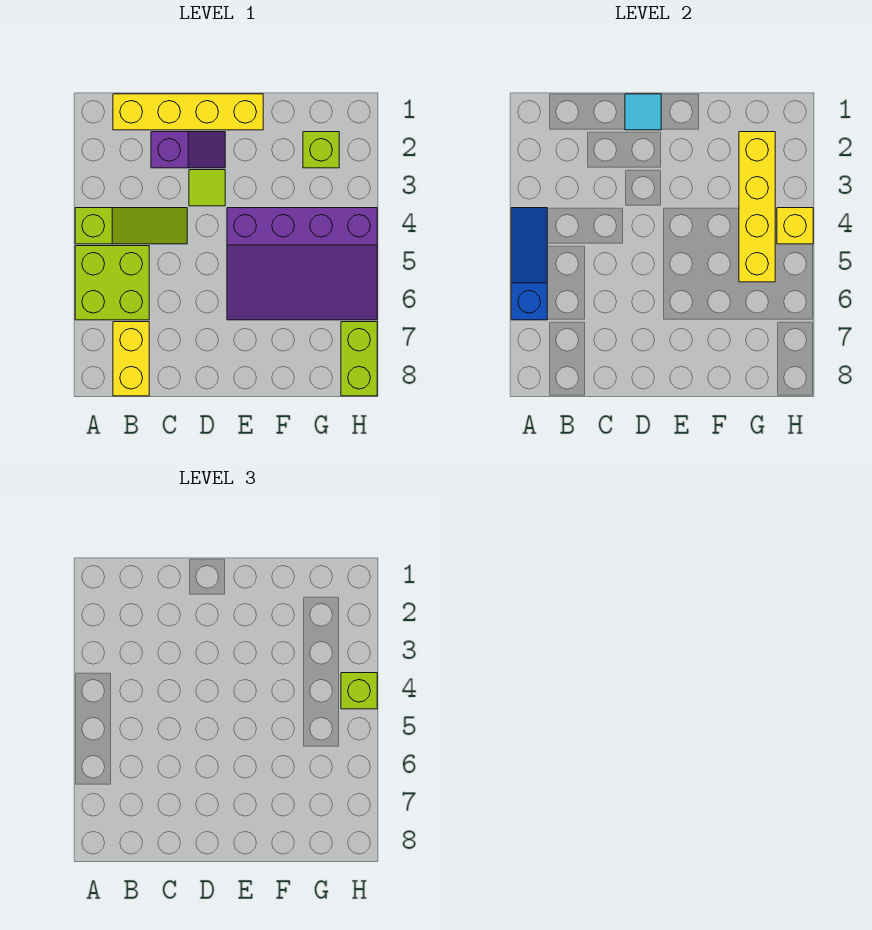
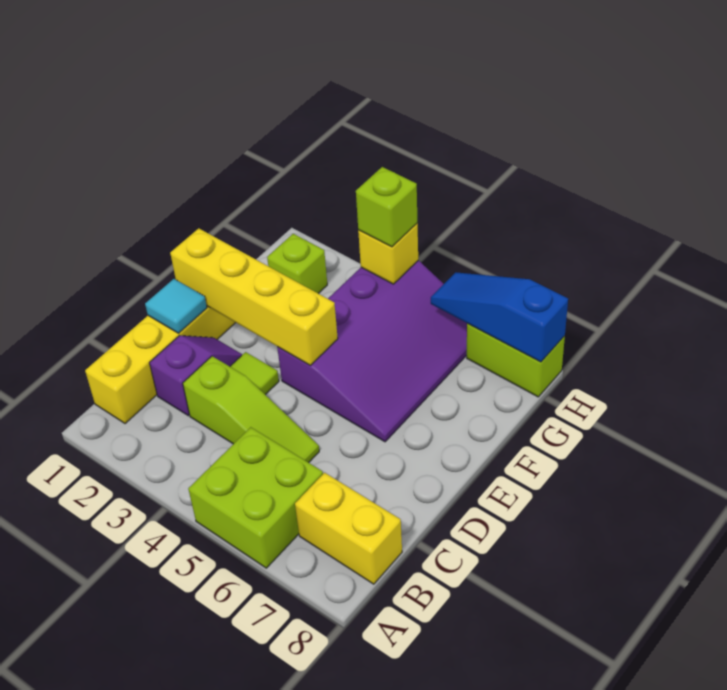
lime 1x3 slope [75,208,187,244] -> lime 1x3 slope turned to [183,356,319,463]
blue 1x3 slope [511,208,547,320] -> blue 1x3 slope moved to [431,272,568,362]
yellow 1x4 brick [739,132,775,282] -> yellow 1x4 brick moved to [170,228,338,365]

